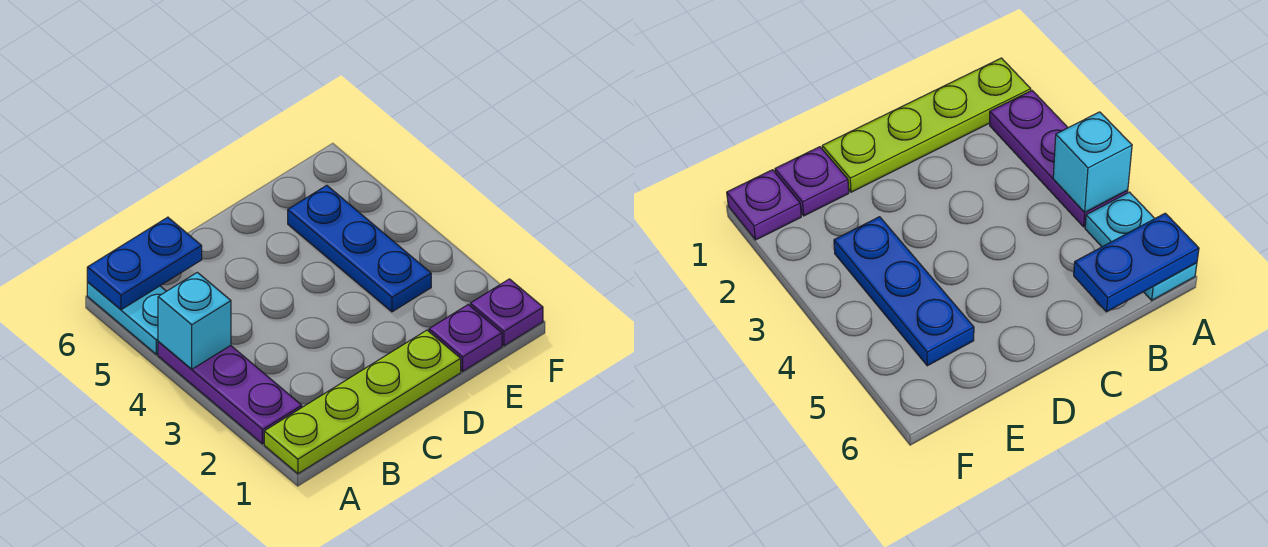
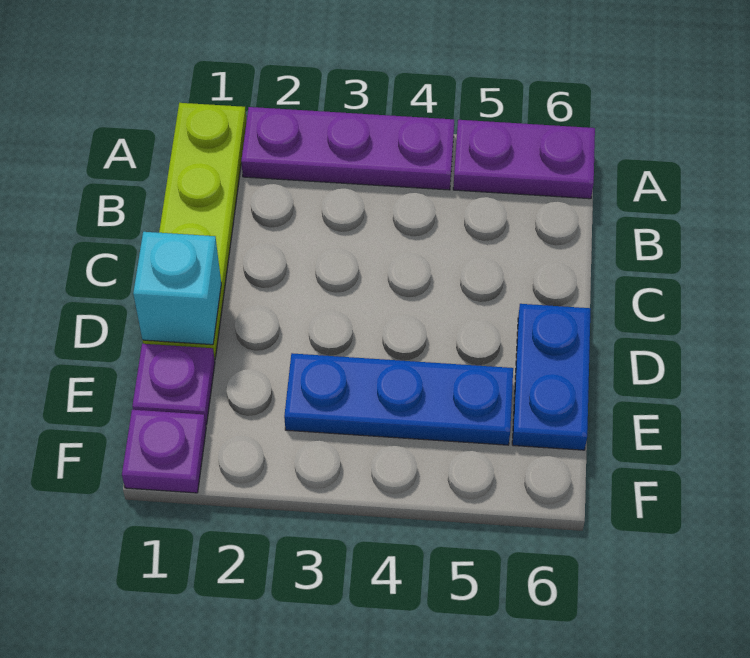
cyan 1x1 brick [158,272,231,369] -> cyan 1x1 brick moved to [133,232,221,345]
cyan 1x2 plate [87,282,166,354] -> purple 1x2 plate [453,120,595,199]
blue 1x2 plate [87,217,202,310] -> blue 1x2 plate moved to [512,304,590,450]

